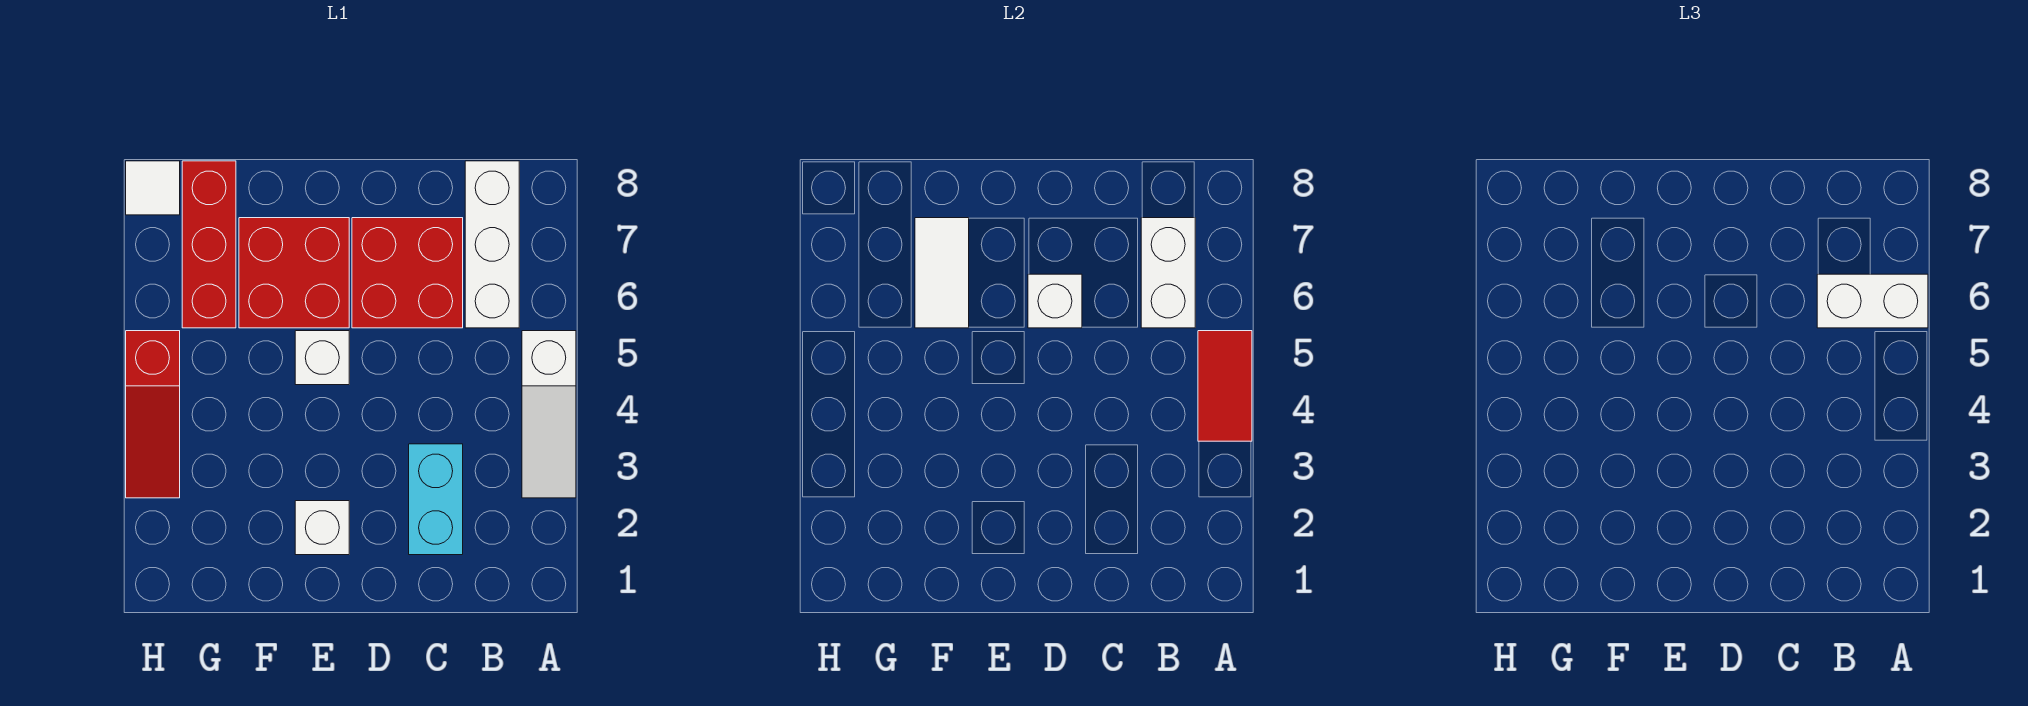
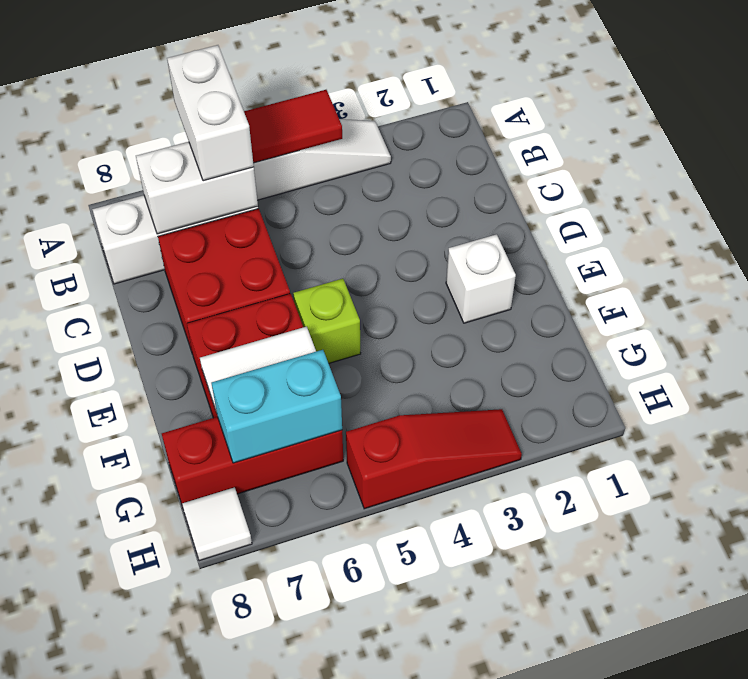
cyan 1x2 brick [409,444,463,555] -> cyan 1x2 brick moved to [212,350,342,463]
white 1x1 brick [1028,274,1082,328] -> none
white 1x1 brick [295,331,349,385] -> lime 1x1 brick [293,279,361,363]

